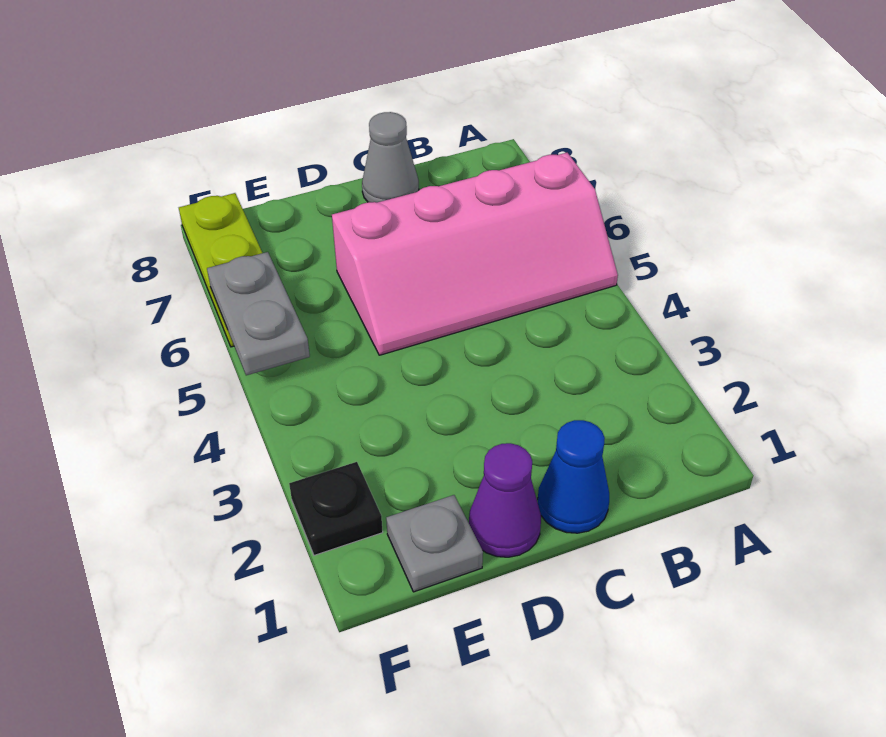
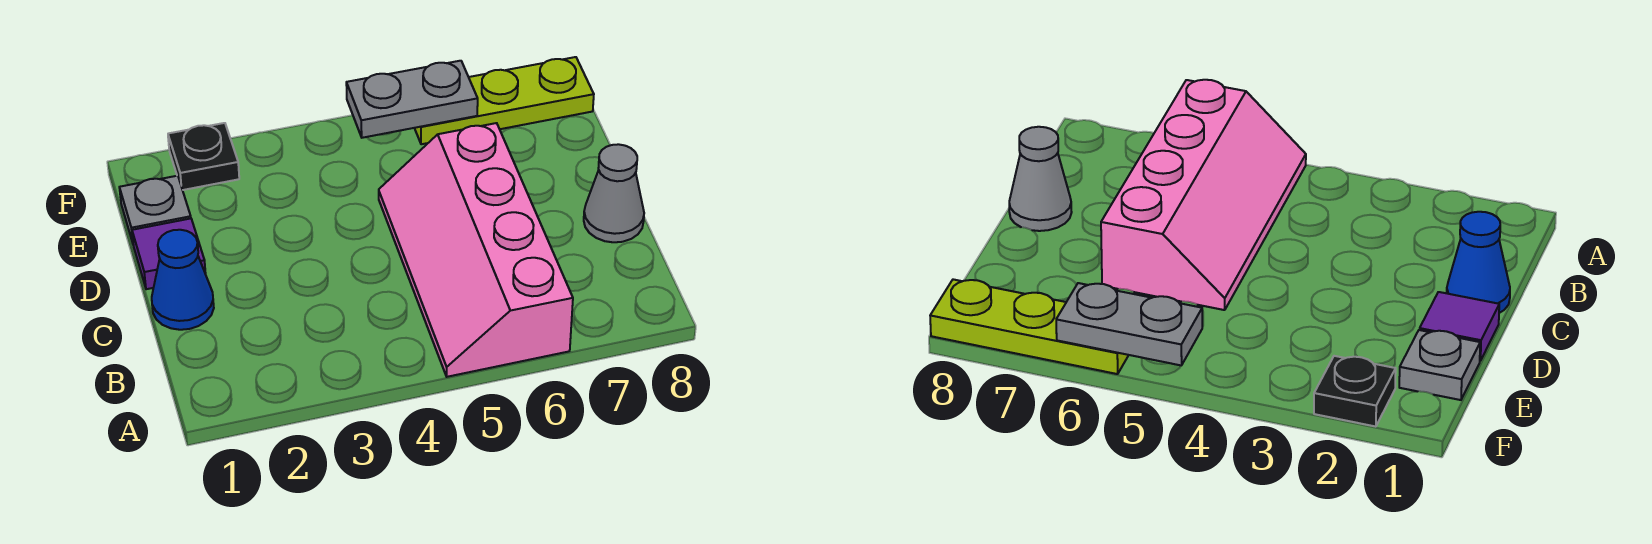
purple 1x1 cone [469,443,541,557] -> purple 1x1 tile [132,219,206,289]

